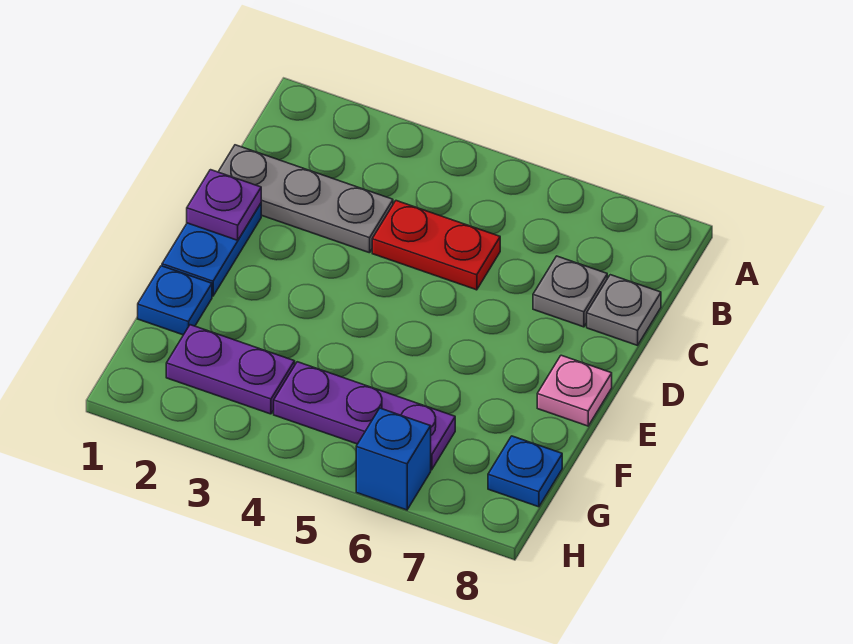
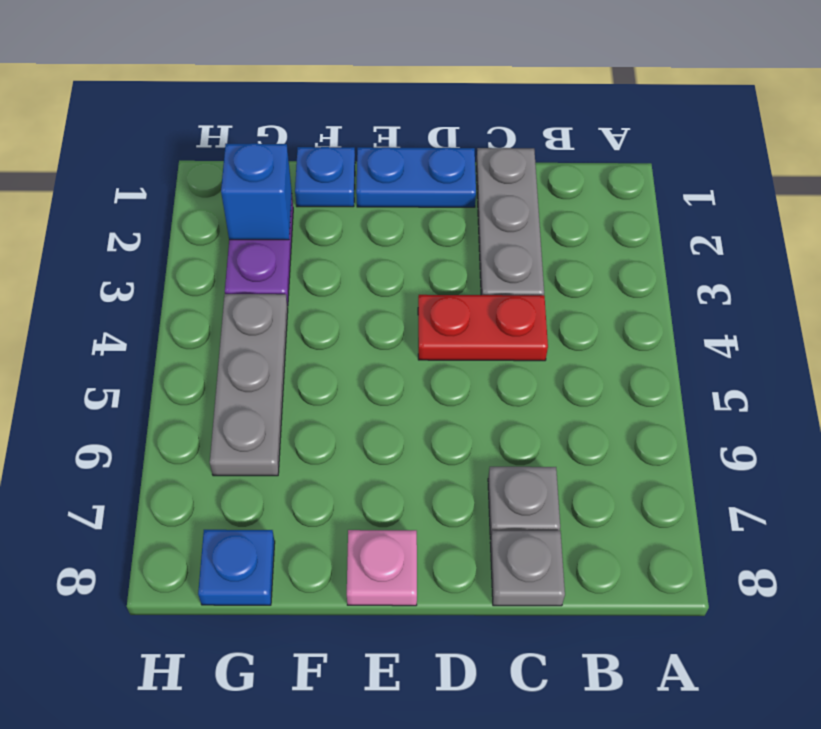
red 1x2 plate [372,201,500,290] -> red 1x2 plate turned to [418,295,548,361]
purple 1x1 plate [187,170,261,240] -> none
purple 1x3 plate [274,362,455,470] -> grey 1x3 plate [210,294,288,476]
blue 1x1 brick [356,408,431,510] -> blue 1x1 brick moved to [221,143,292,240]

